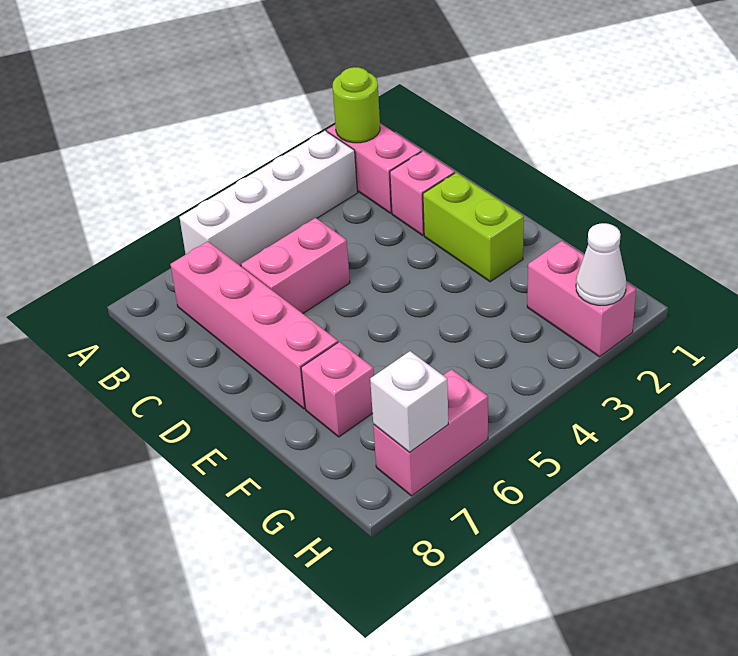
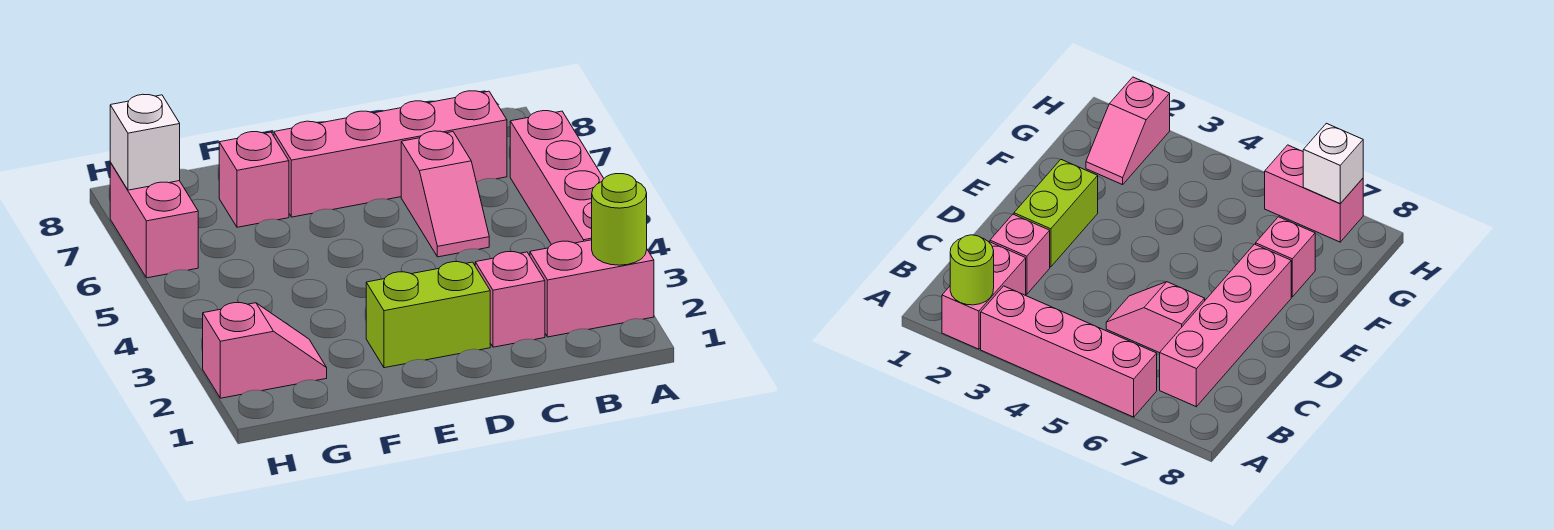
white 1x4 brick [179,131,357,266] -> pink 1x4 brick [510,111,604,245]
pink 1x2 brick [241,218,350,313] -> pink 1x2 slope [401,131,489,257]
pink 1x2 brick [527,241,636,357] -> pink 1x2 slope [203,303,327,398]
white 1x1 cone [576,223,626,305] -> none

